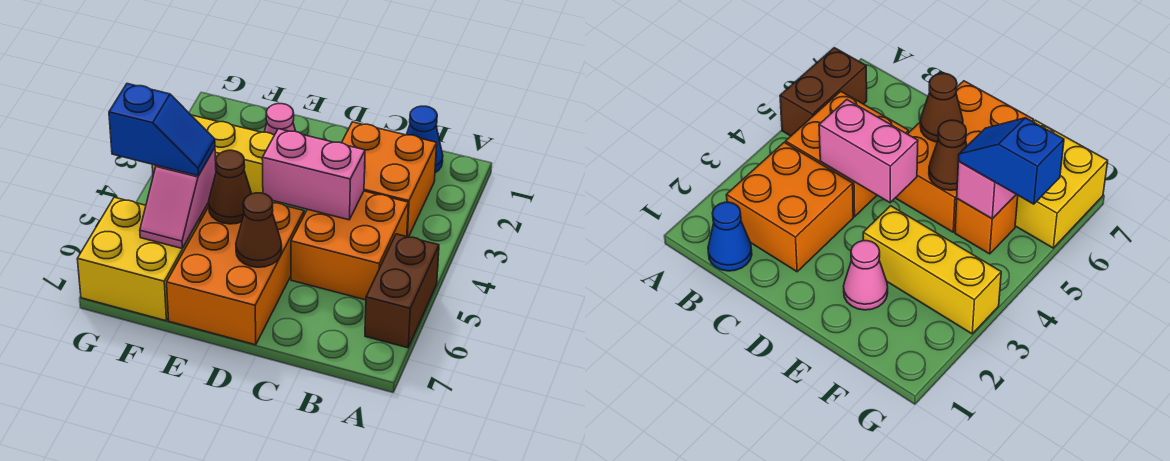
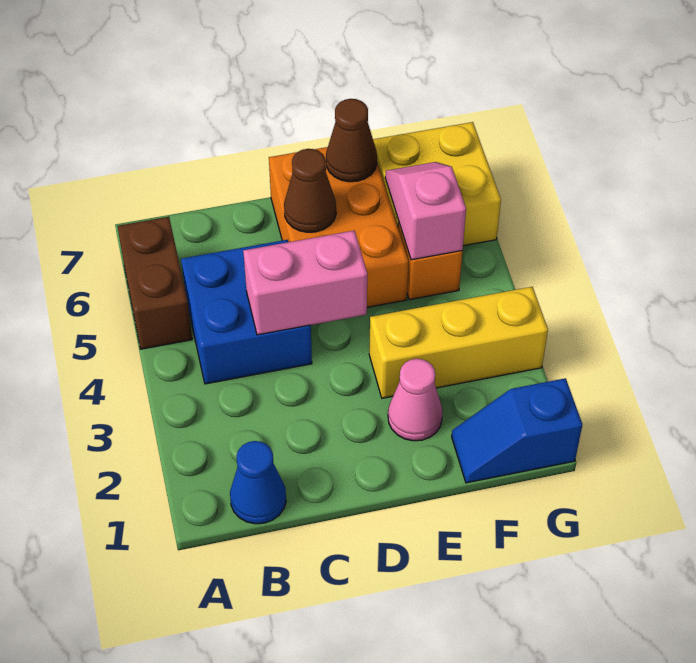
orange 2x2 brick [342,122,437,237] -> none
orange 2x2 brick [291,191,408,300] -> blue 2x2 brick [181,240,312,384]
brown 1x1 cone [209,150,252,224] -> brown 1x1 cone moved to [326,99,377,182]
blue 1x2 slope [109,84,215,176] -> blue 1x2 slope moved to [452,378,582,483]

